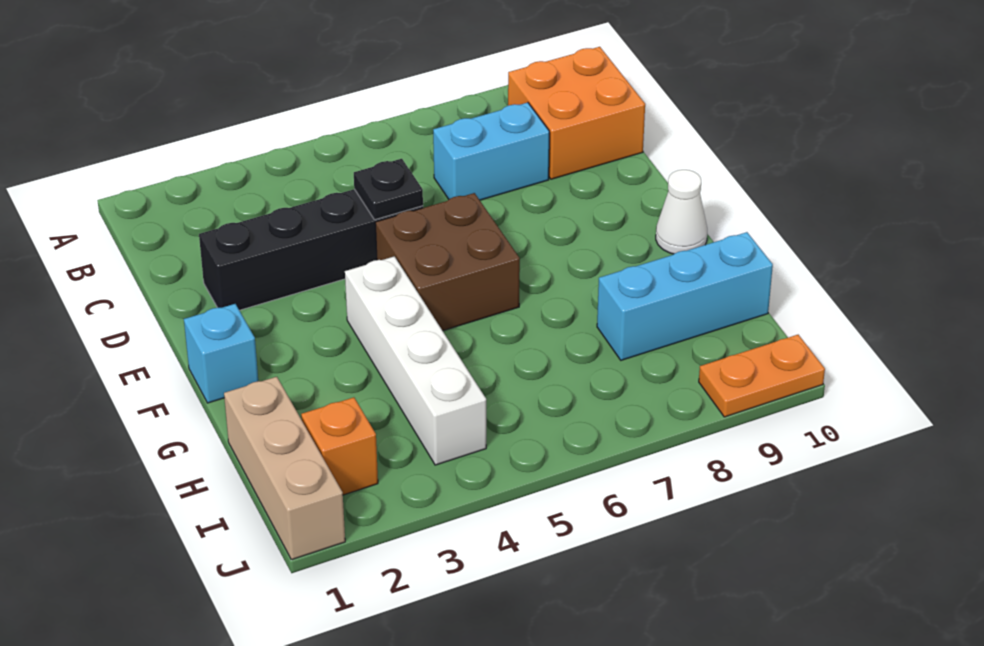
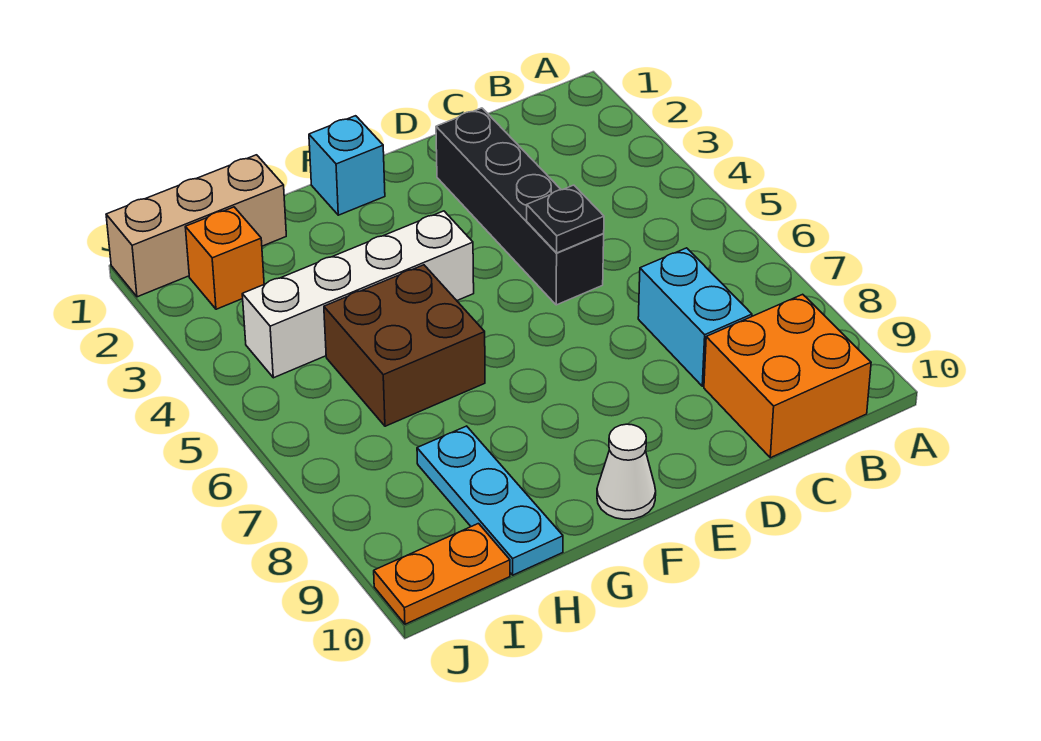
brown 2x2 brick [375,193,520,331] -> brown 2x2 brick moved to [324,265,485,426]
cyan 1x3 brick [597,232,773,360] -> cyan 1x3 plate [417,426,563,575]
orange 1x2 plate [699,335,825,417] -> orange 1x2 plate turned to [374,524,510,624]

